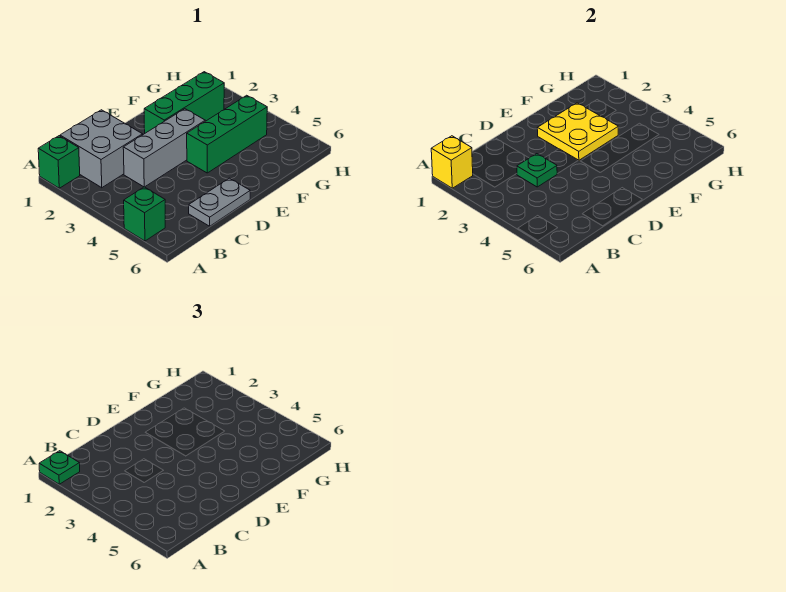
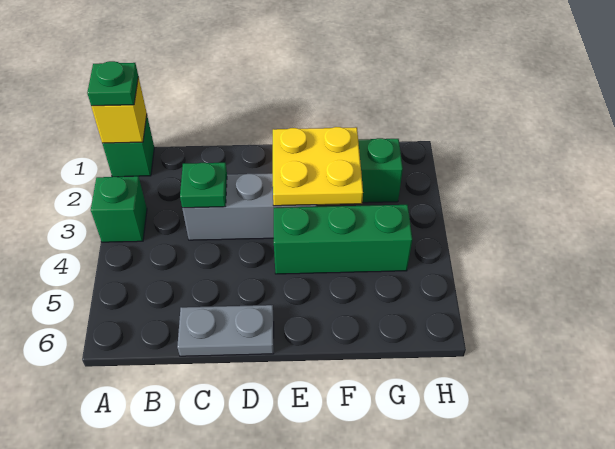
green 1x1 brick [124,187,165,241] -> green 1x1 brick moved to [91,176,147,242]
grey 2x2 brick [60,110,143,188] -> none

